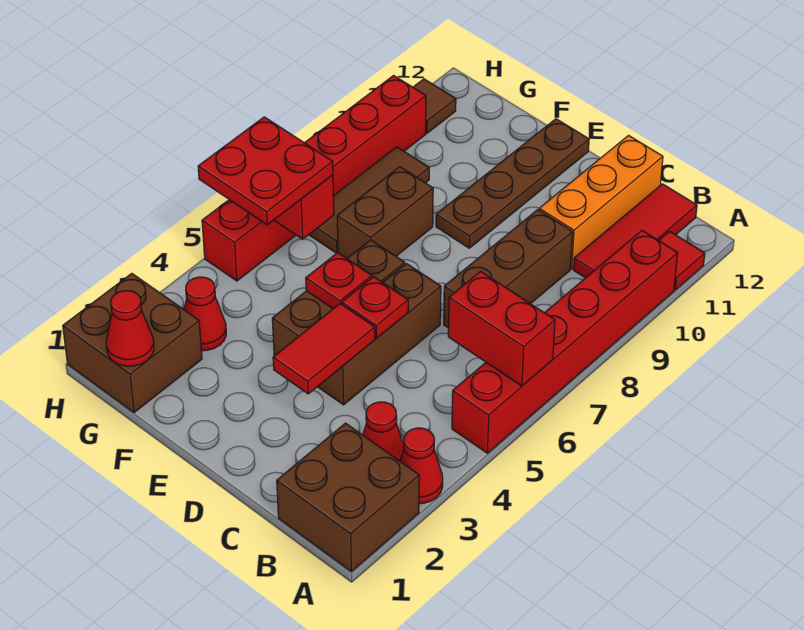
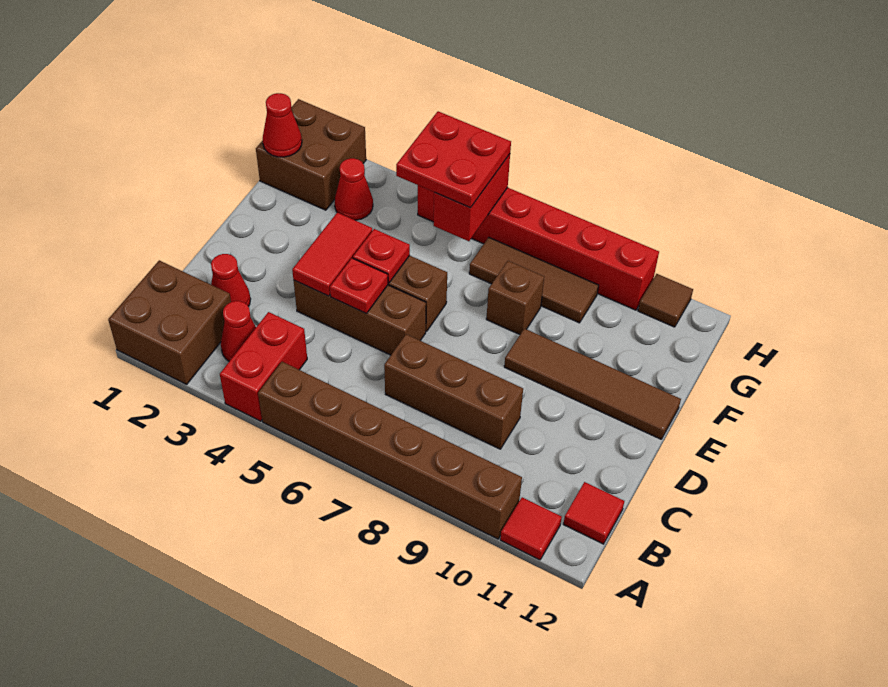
red 1x1 cone [400,428,443,504] -> red 1x1 cone moved to [211,254,251,306]
red 1x6 brick [452,231,678,453] -> brown 1x6 brick [258,362,522,539]
red 1x2 brick [448,271,555,386] -> red 1x2 brick moved to [220,312,307,421]
red 1x3 tile [573,184,697,278] -> red 1x1 tile [563,482,624,544]
orange 1x3 brick [539,136,663,269] -> none
red 1x2 tile [273,304,375,394] -> red 1x2 tile turned to [292,213,372,296]
brown 1x4 plate [436,119,589,248] -> brown 1x4 tile [504,328,681,439]
brown 1x2 brick [337,167,433,258] -> brown 1x1 brick [486,261,544,335]

